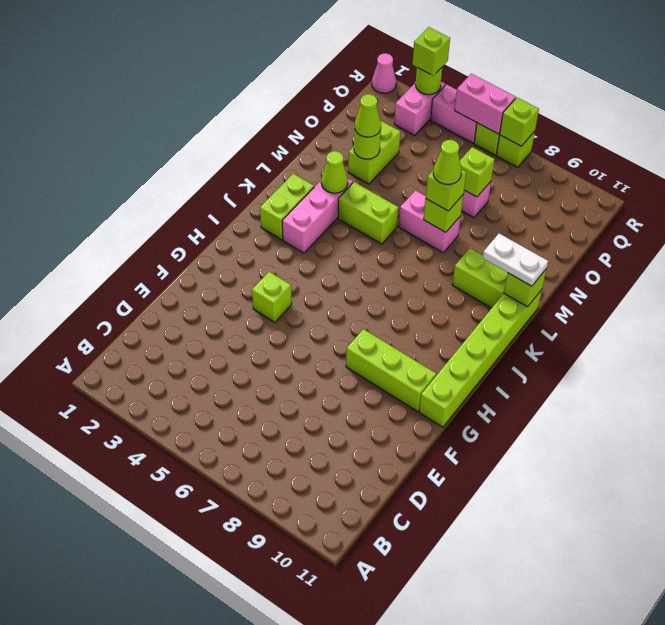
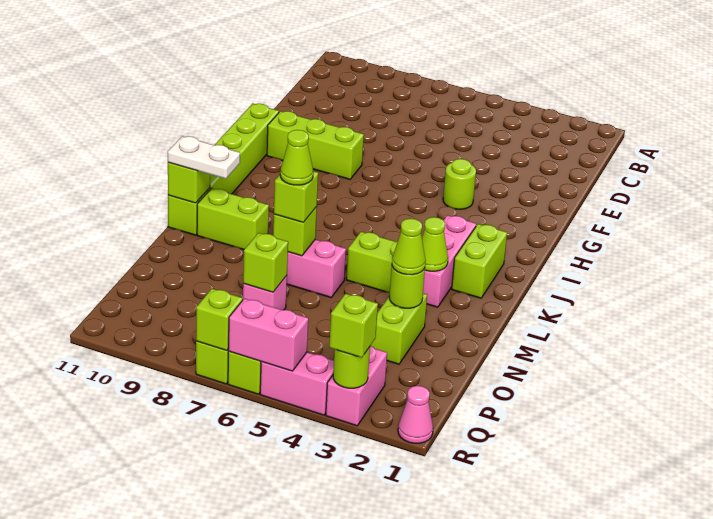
lime 1x1 brick [252,272,292,322] -> lime 1x1 round brick [443,159,476,209]

